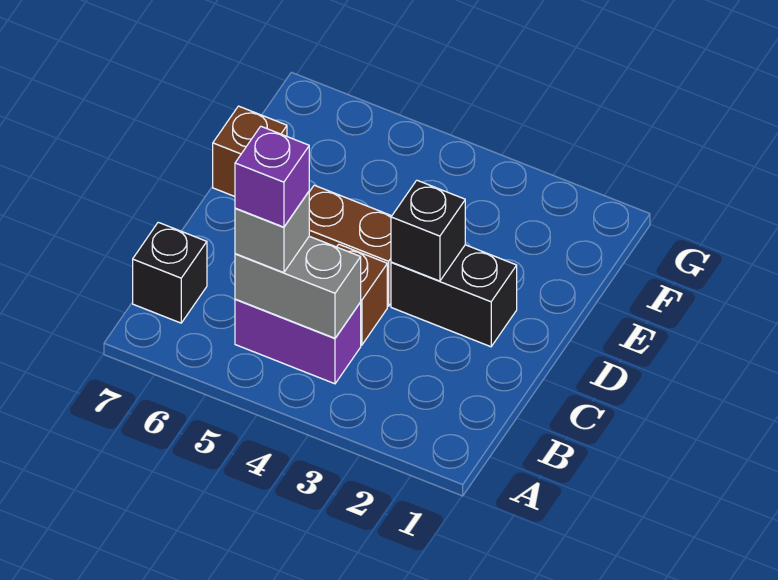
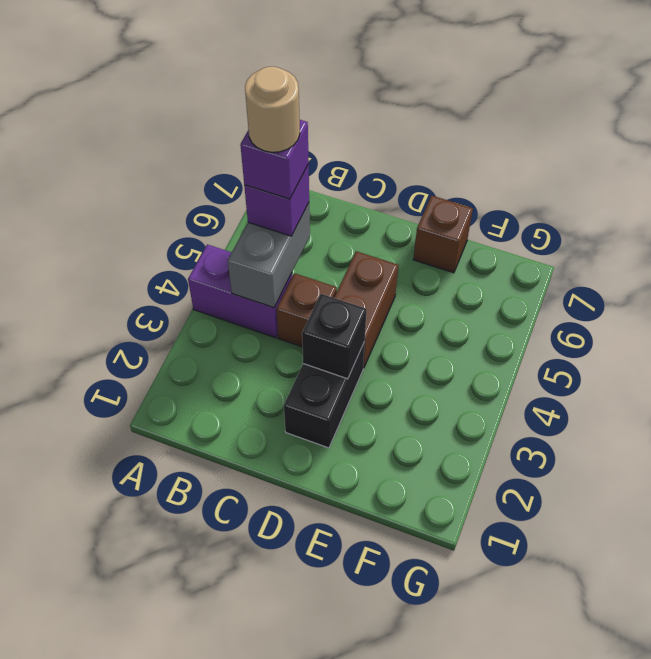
purple 1x2 brick [235,299,361,384] -> purple 1x2 brick turned to [188,245,292,338]
grey 1x1 brick [235,192,309,273] -> purple 1x1 brick [244,164,309,236]
none -> tan 1x1 round brick [245,67,300,152]
black 1x1 brick [133,222,207,323] -> none

